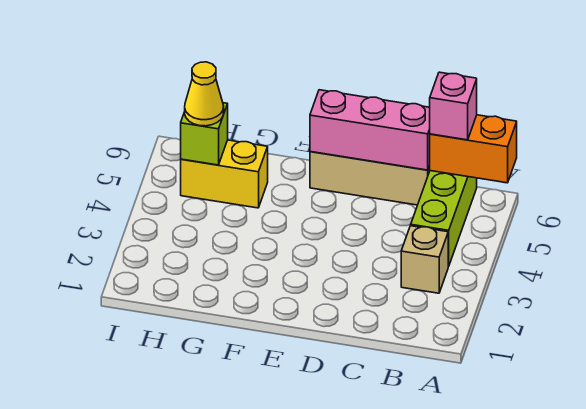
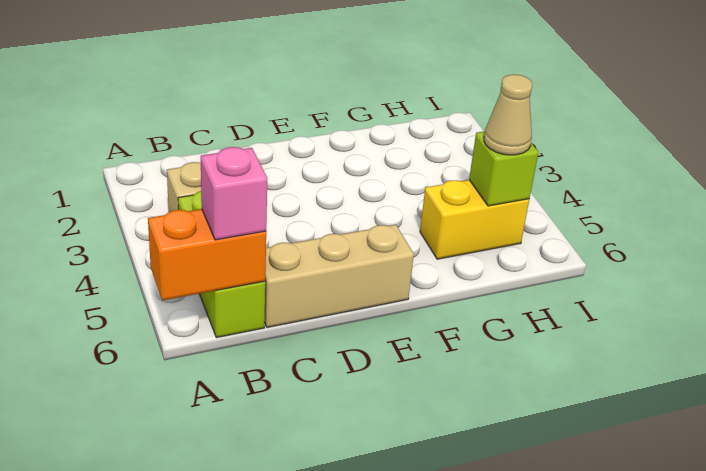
pink 1x3 brick [310,90,430,170] -> none
yellow 1x1 cone [185,62,224,126] -> tan 1x1 cone [484,74,532,155]

